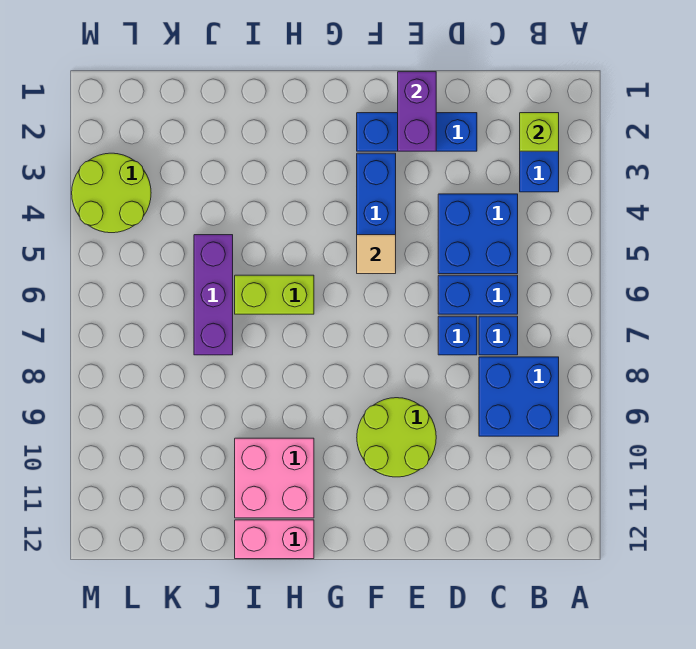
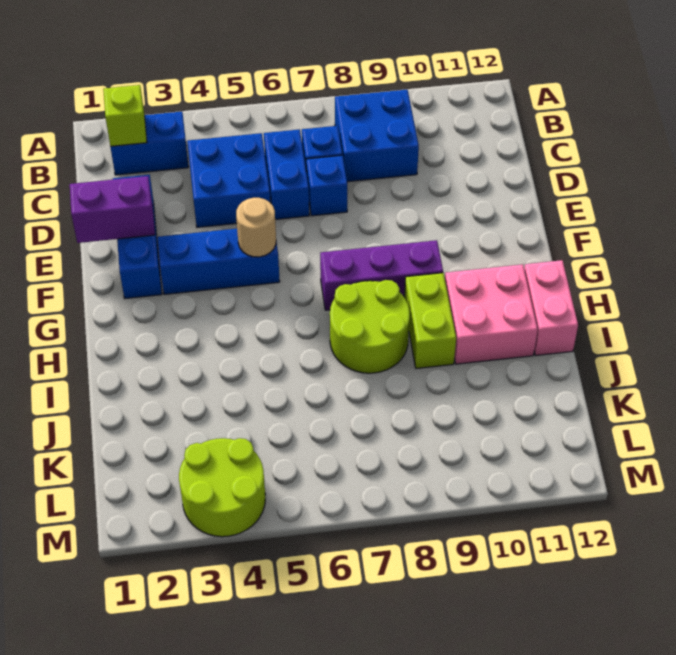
lime 2x2 round brick [357,398,436,477] -> lime 2x2 round brick moved to [330,280,410,373]
tan 1x1 tile [357,235,396,274] -> tan 1x1 round brick [236,198,276,257]
lime 1x2 brick [235,275,314,314] -> lime 1x2 brick moved to [404,273,456,368]
purple 1x3 brick [194,235,233,355] -> purple 1x3 brick moved to [320,240,443,310]

